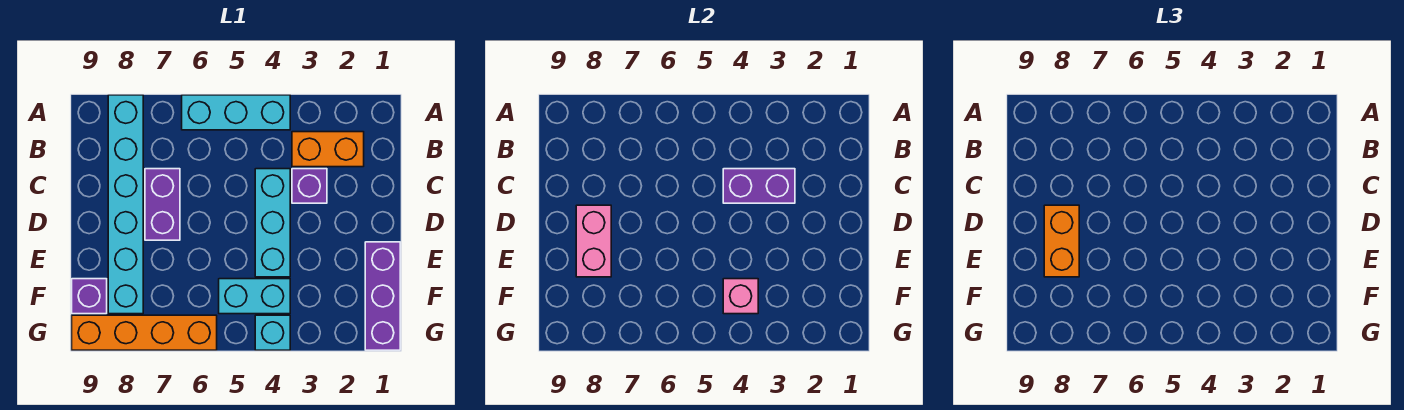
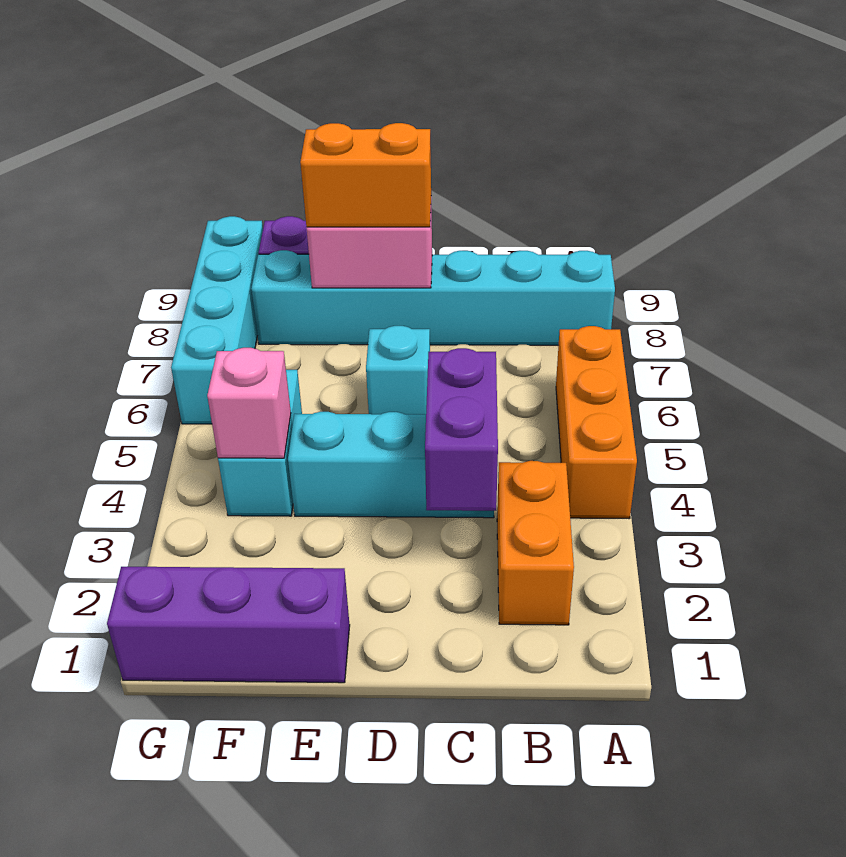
cyan 1x3 brick [182,95,290,130] -> orange 1x3 brick [556,326,637,519]
purple 1x1 brick [292,169,327,203] -> none
purple 1x2 brick [145,169,180,240] -> none
cyan 1x1 brick [255,315,290,350] -> cyan 1x1 brick moved to [366,326,430,414]
orange 1x4 brick [72,315,217,350] -> cyan 1x4 brick [171,216,263,424]

